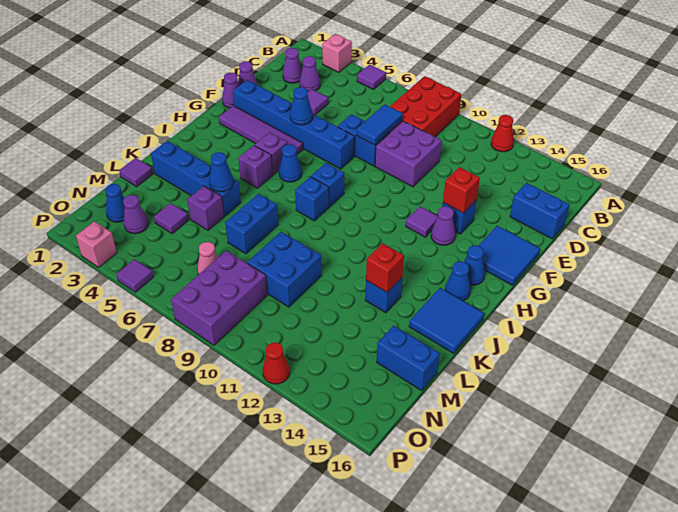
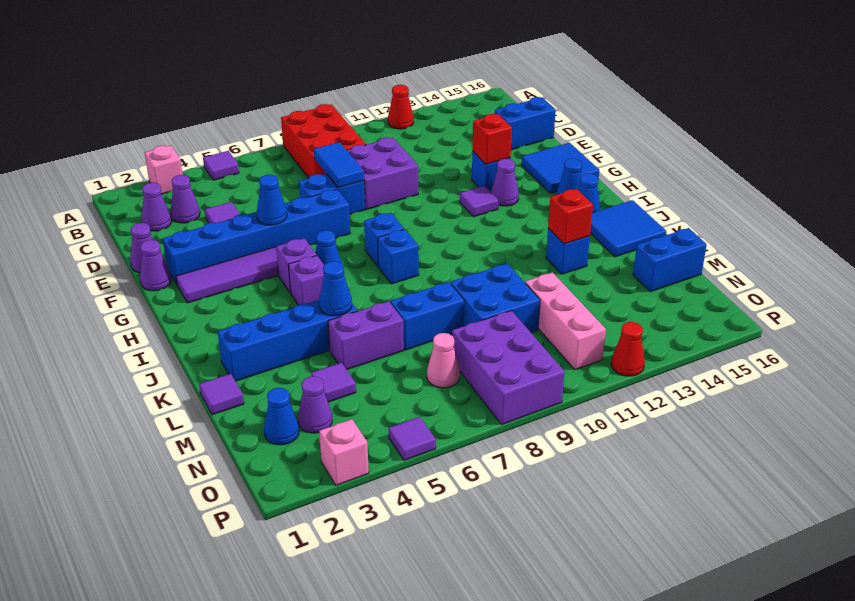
blue 1x2 brick [225,194,278,254] -> blue 1x2 brick turned to [390,282,464,350]
purple 1x1 brick [187,186,224,230] -> purple 1x2 brick [328,301,404,369]
none -> pink 1x3 brick [525,272,606,370]

